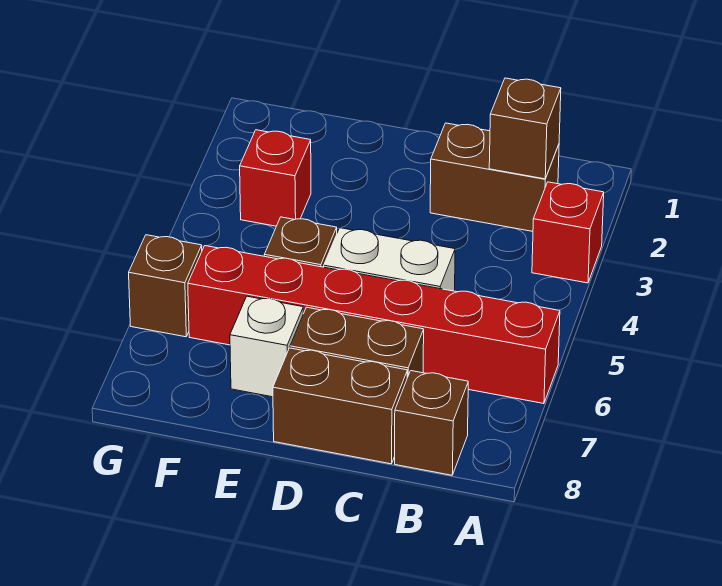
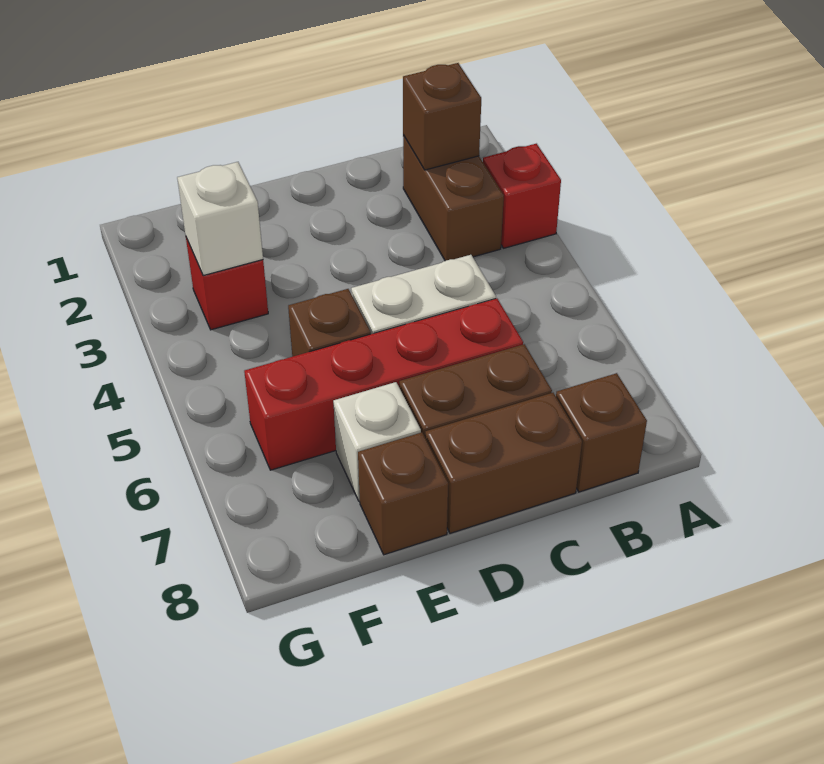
red 1x6 brick [188,246,560,404] -> red 1x4 brick [244,298,523,470]
brown 1x2 brick [430,123,559,231] -> brown 1x2 brick turned to [403,135,504,261]
none -> white 1x1 brick [177,162,263,276]
brown 1x1 brick [129,235,202,337] -> brown 1x1 brick moved to [358,432,448,555]

